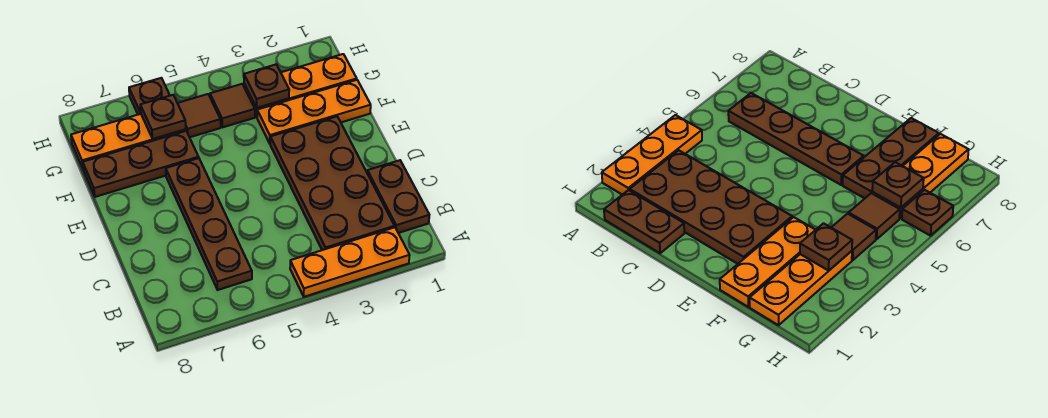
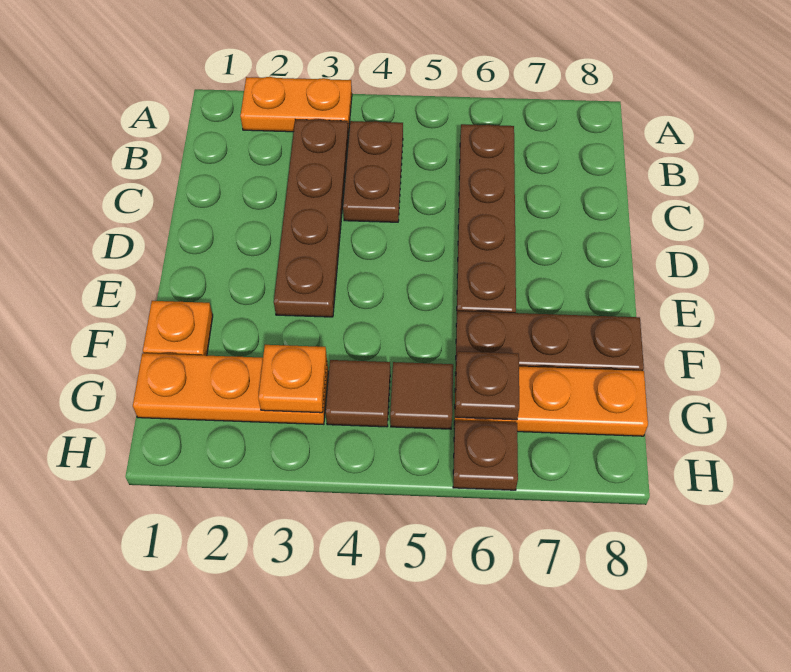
orange 1x3 plate [290,227,410,297] -> orange 1x2 plate [240,77,352,133]
brown 1x2 plate [367,160,429,233] -> brown 1x2 plate moved to [343,121,403,222]
brown 2x4 plate [270,117,394,250] -> brown 1x4 plate [274,120,349,317]
orange 1x3 plate [257,80,371,143] -> orange 1x1 plate [143,301,213,356]
brown 1x1 plate [244,64,289,108] -> orange 1x1 plate [258,345,327,413]

